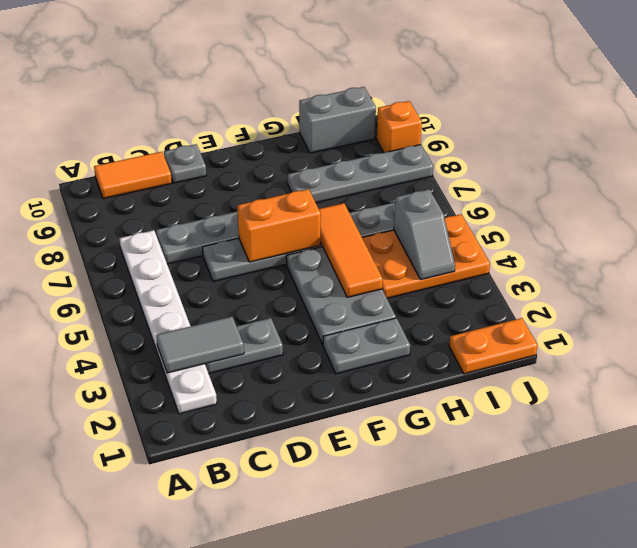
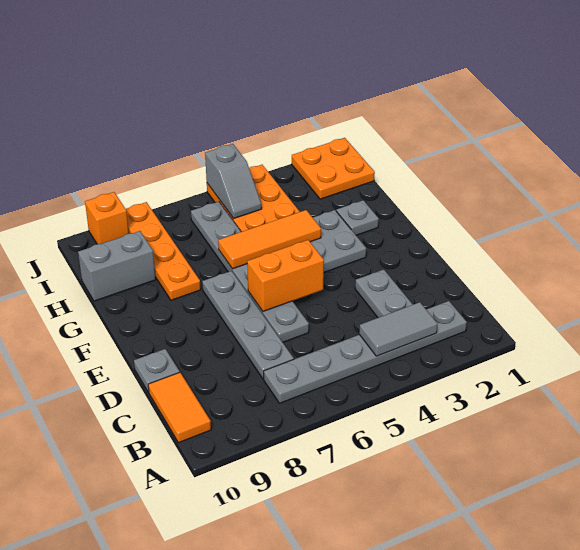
white 1x6 plate [119,230,217,414] -> grey 1x6 plate [264,301,467,403]
grey 1x2 tile [156,317,244,373] -> grey 1x2 tile turned to [359,302,438,356]
orange 1x2 brick [237,189,321,262] -> orange 1x2 brick turned to [247,240,324,311]
grey 1x2 plate [323,318,410,374] -> grey 1x1 plate [336,200,379,235]
grey 1x4 plate [288,144,433,203] -> orange 1x4 plate [126,202,201,300]
grey 1x2 brick [299,87,376,153] -> grey 1x2 brick turned to [78,231,156,301]
orange 1x2 plate [449,318,538,374] -> orange 2x2 plate [292,138,375,199]
grey 1x2 slope [394,189,455,280] -> grey 1x2 slope turned to [205,144,262,218]

